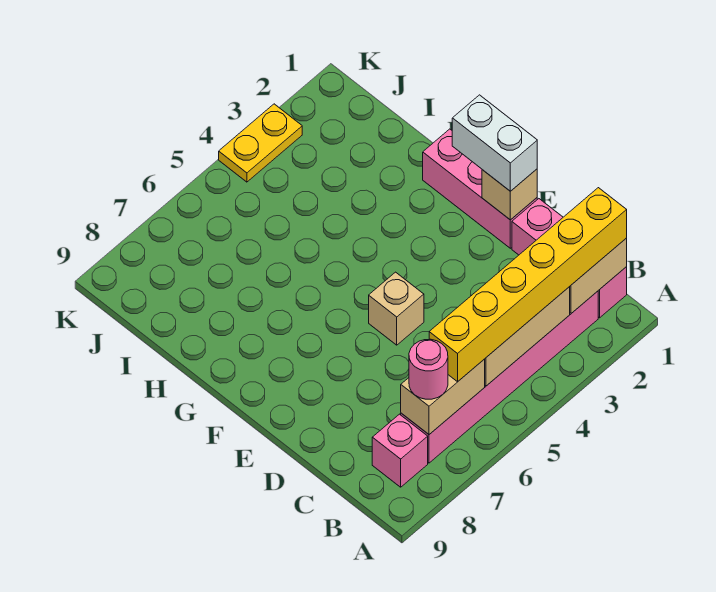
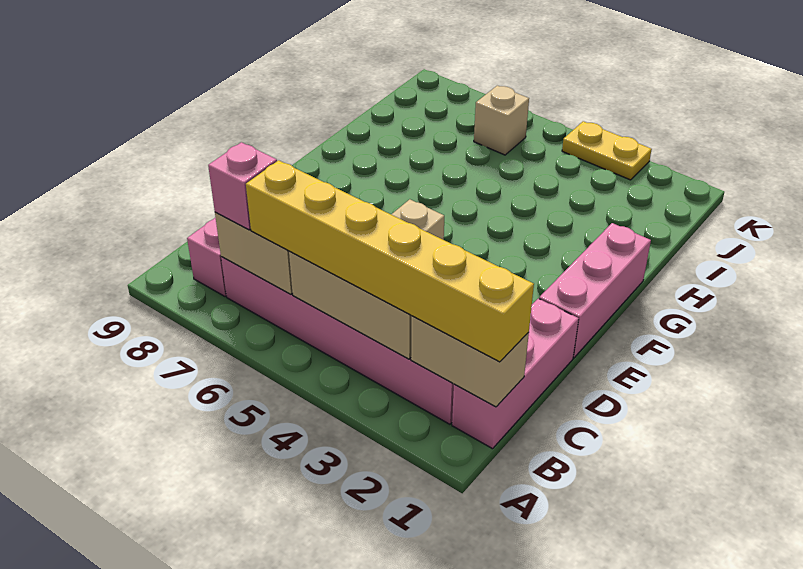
pink 1x1 round brick [409,339,448,399] -> pink 1x1 brick [208,142,277,230]
tan 1x1 brick [482,169,537,220] -> tan 1x1 brick moved to [474,85,529,155]
white 1x2 brick [452,95,537,191] -> none

